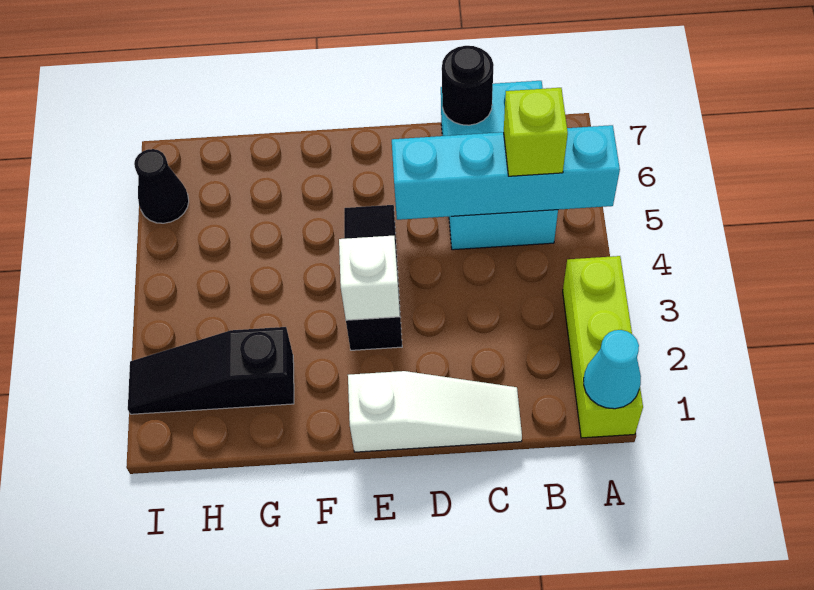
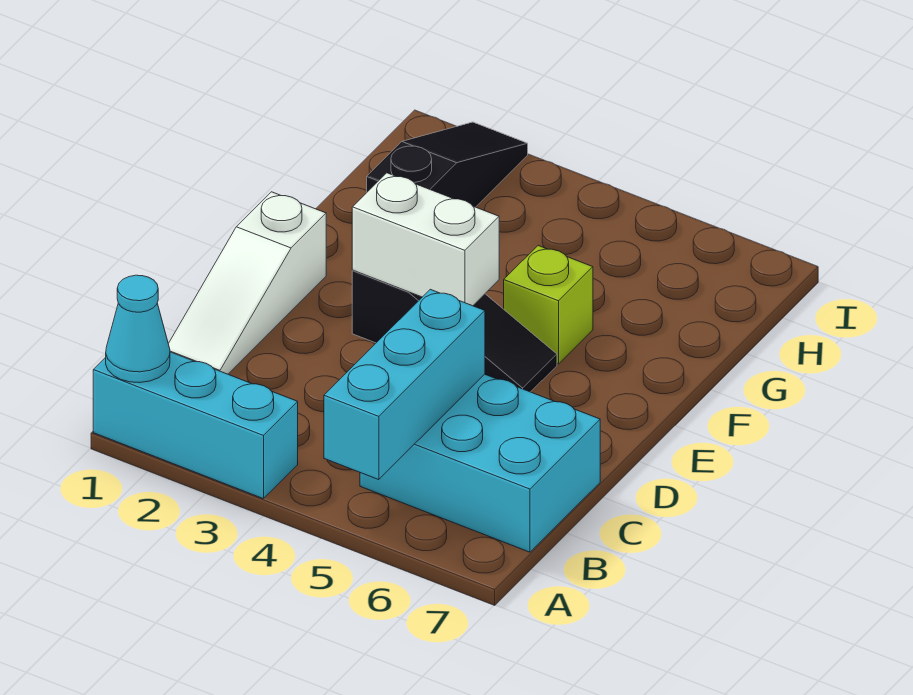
lime 1x3 brick [563,256,643,438] -> cyan 1x3 brick [93,352,298,499]
cyan 1x4 brick [392,125,620,220] -> cyan 1x3 brick [324,289,485,480]
lime 1x1 brick [504,88,568,176] -> lime 1x1 brick moved to [504,246,593,364]
black 1x1 round brick [442,46,494,125] -> none
white 1x1 brick [339,236,400,320] -> white 1x2 brick [352,173,499,306]
black 1x1 cone [134,149,189,223] -> none

